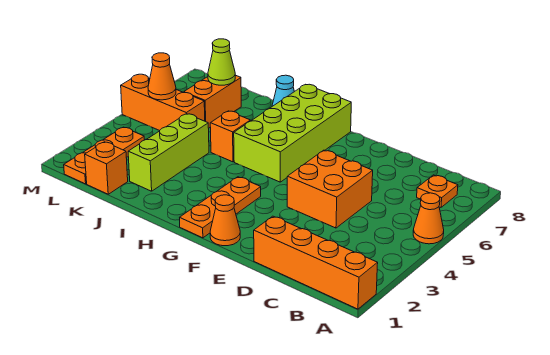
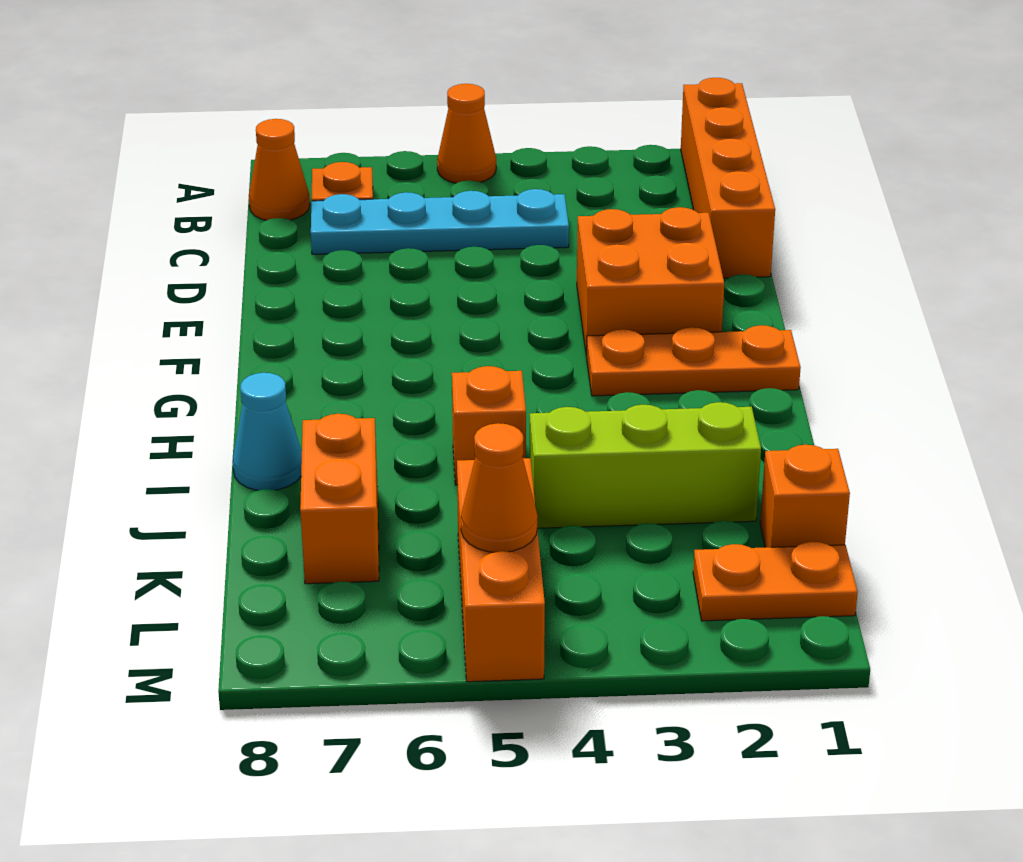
none -> cyan 1x4 plate [311,189,569,254]
orange 2x2 brick [287,150,373,228] -> orange 2x2 brick moved to [577,207,724,356]
orange 1x1 cone [210,195,240,246] -> orange 1x1 cone moved to [249,119,310,220]
lime 2x4 brick [234,84,351,182] -> none
orange 1x2 brick [184,75,241,128] -> orange 1x2 brick turned to [300,414,379,584]
lime 1x1 cone [208,39,235,85] -> none
orange 1x3 plate [64,127,144,184] -> orange 1x2 plate [693,542,858,621]

